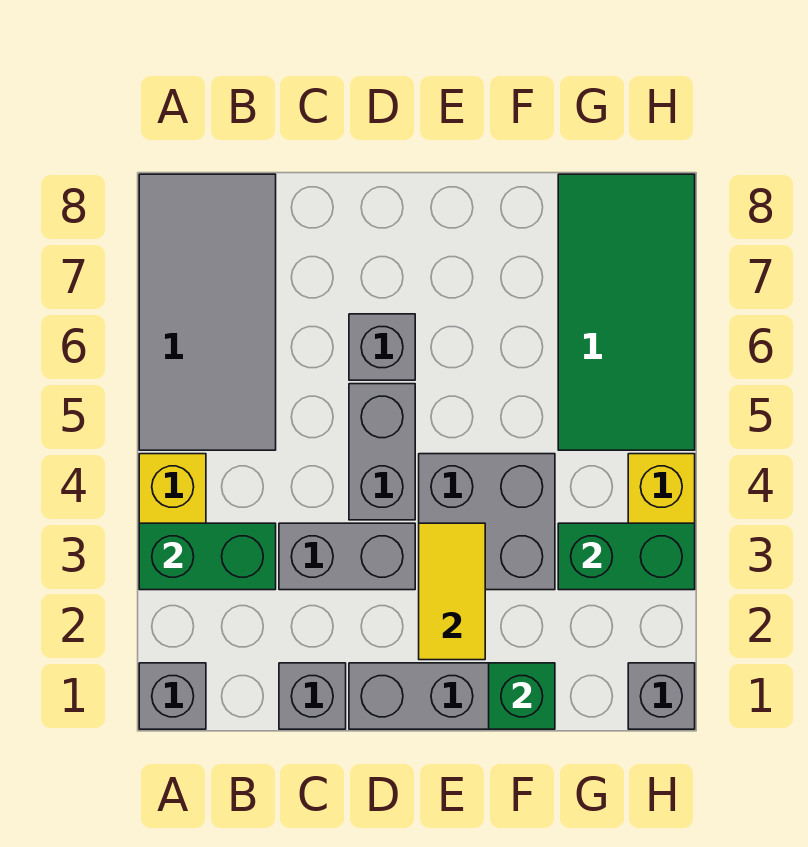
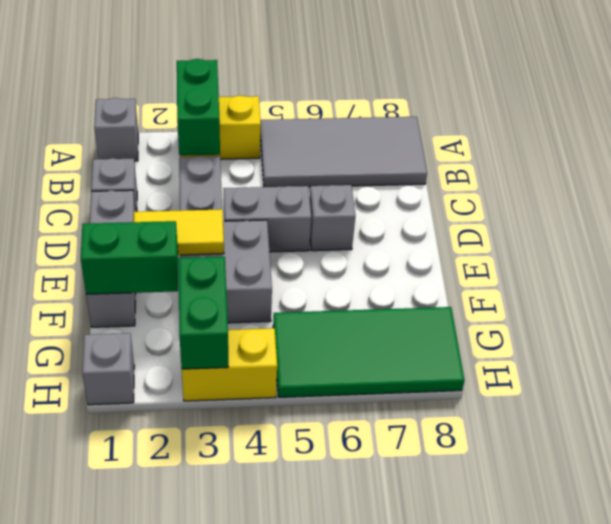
green 1x1 brick [489,663,555,729] -> green 1x2 brick [81,221,178,294]

